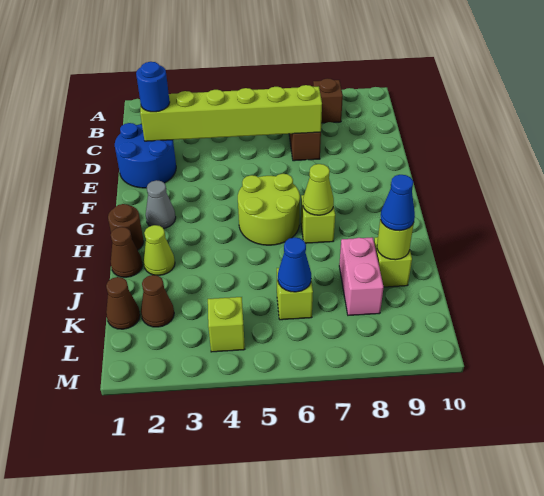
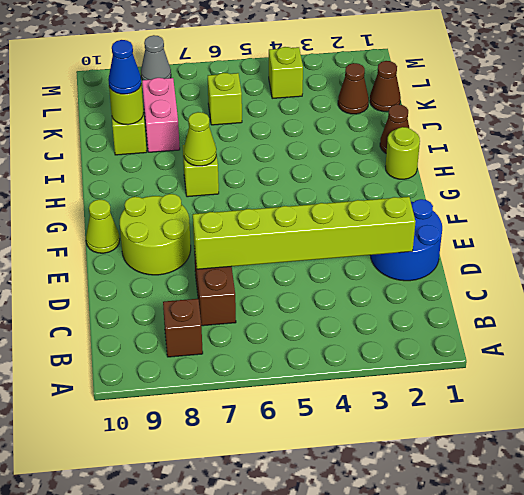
blue 1x1 round brick [136,62,170,112] -> none
grey 1x1 cone [146,180,176,228] -> grey 1x1 cone moved to [141,35,171,80]
lime 2x2 round brick [238,174,300,245] -> lime 2x2 round brick moved to [120,194,191,275]
brown 1x1 round brick [108,204,144,250] -> lime 1x1 round brick [385,127,420,179]
lime 1x1 cone [143,225,175,275] -> lime 1x1 cone moved to [86,199,120,253]
blue 1x1 cone [278,237,311,292] -> none

